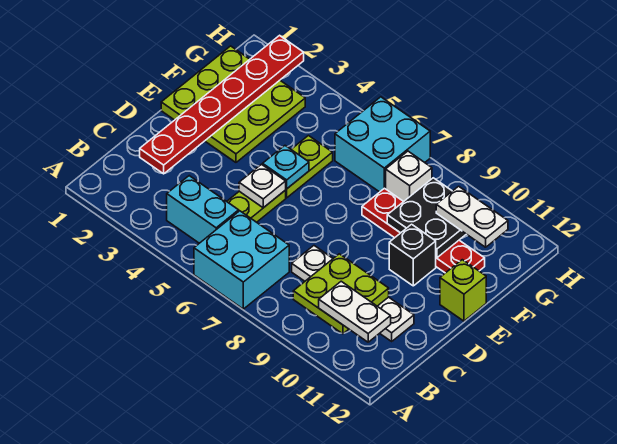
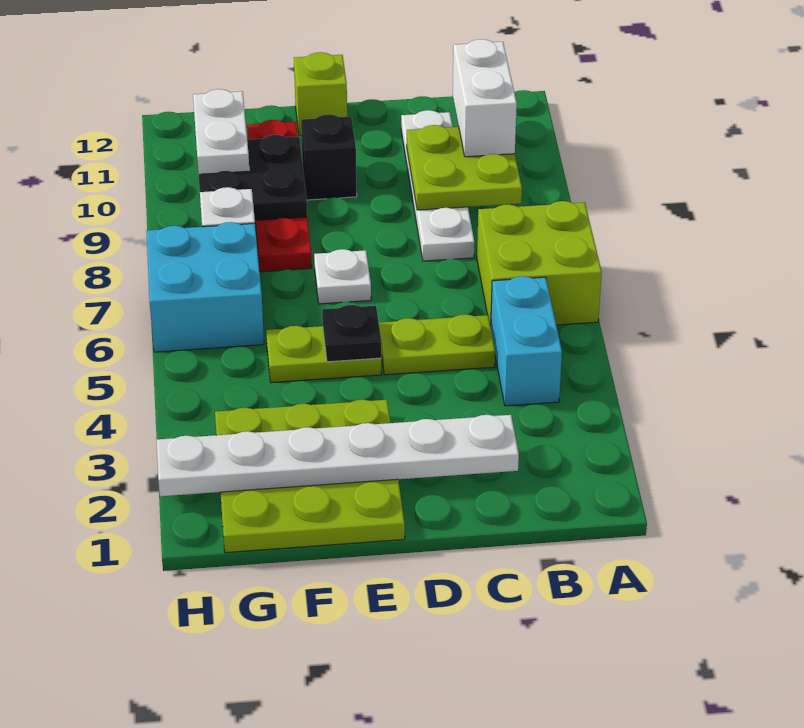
cyan 2x2 brick [194,211,289,309] -> lime 2x2 brick [477,201,602,326]
white 1x2 plate [319,281,391,342] -> white 1x2 brick [453,39,517,157]
red 1x6 plate [140,36,304,174] -> white 1x6 plate [156,415,519,496]
white 1x1 plate [239,164,286,208] -> white 1x1 plate moved to [314,249,371,304]
cyan 1x1 plate [263,146,309,189] -> black 1x1 plate [322,305,381,362]

